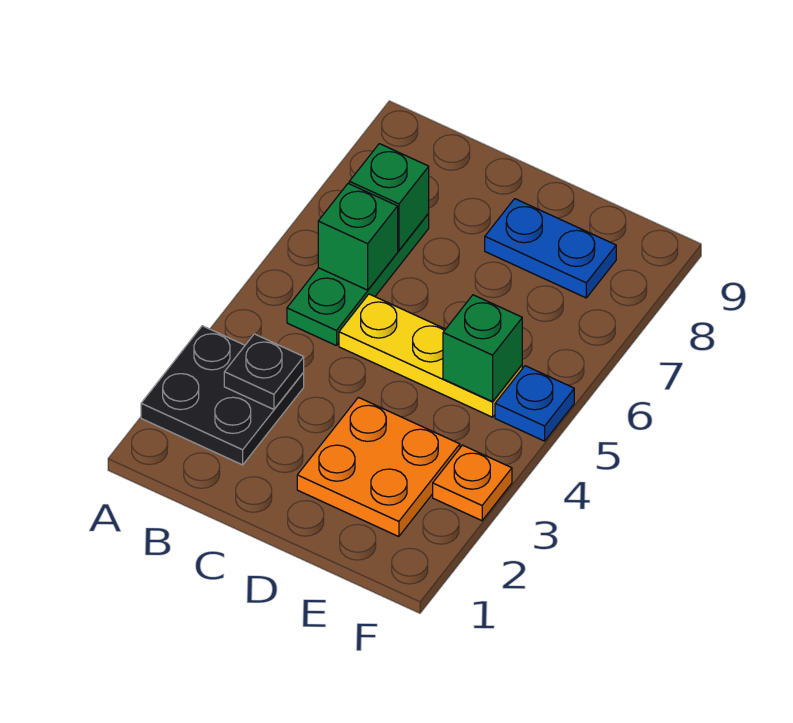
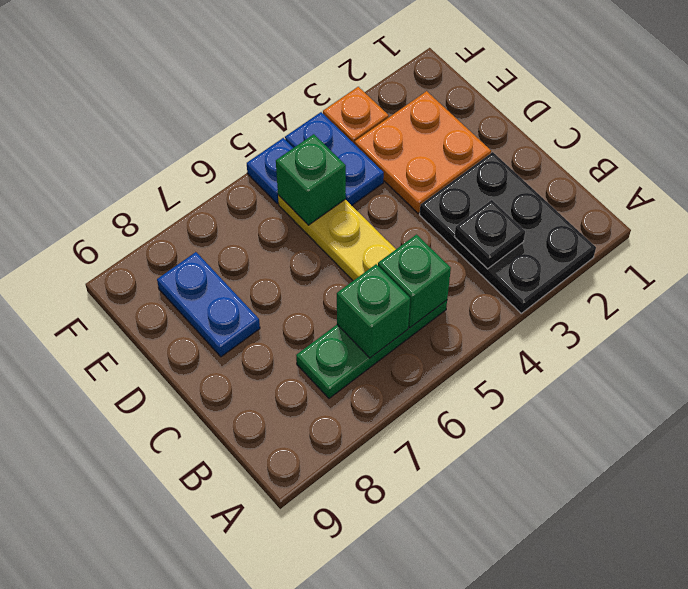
black 2x2 plate [141,326,304,465] -> black 2x3 plate [420,152,596,313]
green 1x1 brick [349,144,429,250] -> green 1x1 brick moved to [378,235,451,328]
none -> blue 1x2 plate [285,112,384,205]

